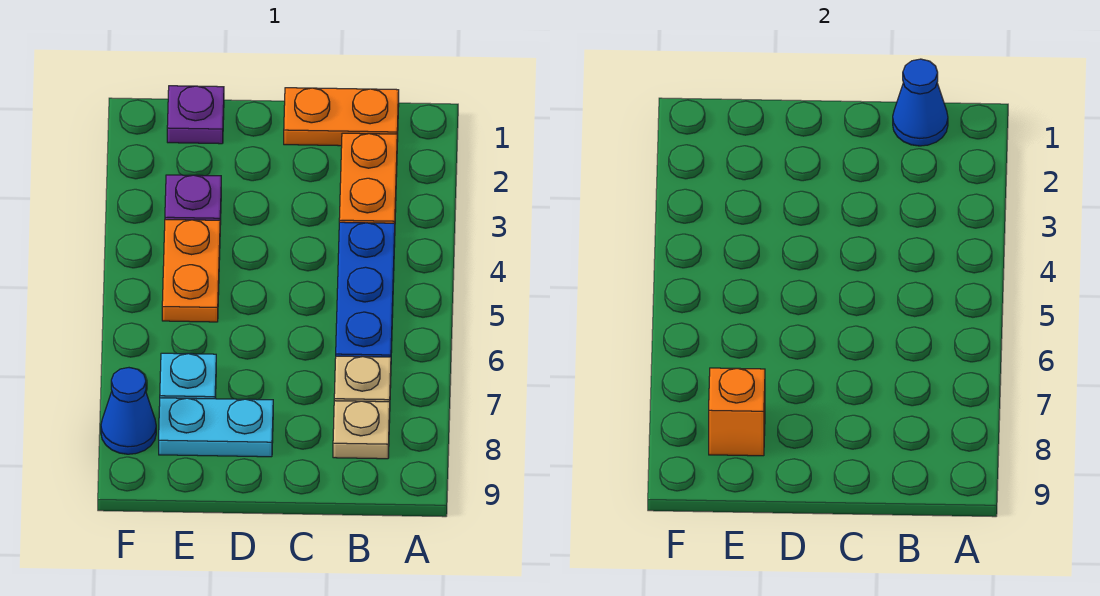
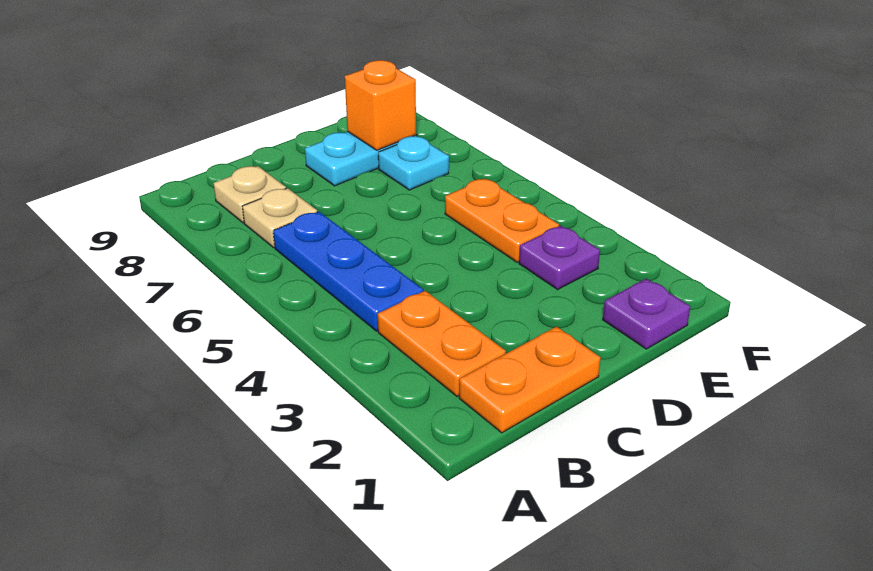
blue 1x1 cone [893,59,948,146] -> none
blue 1x1 cone [101,368,156,454] -> none

